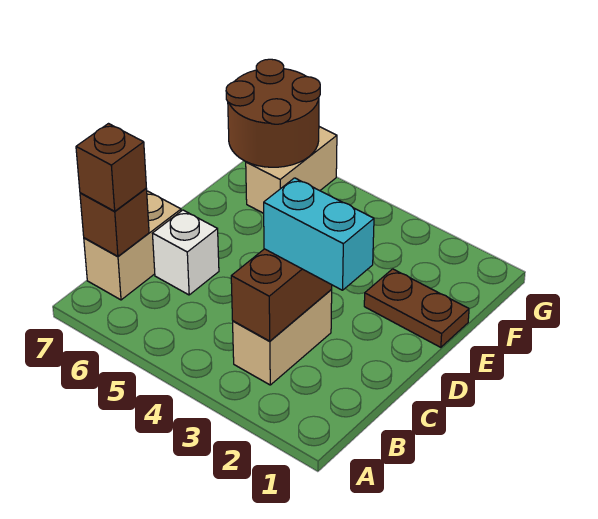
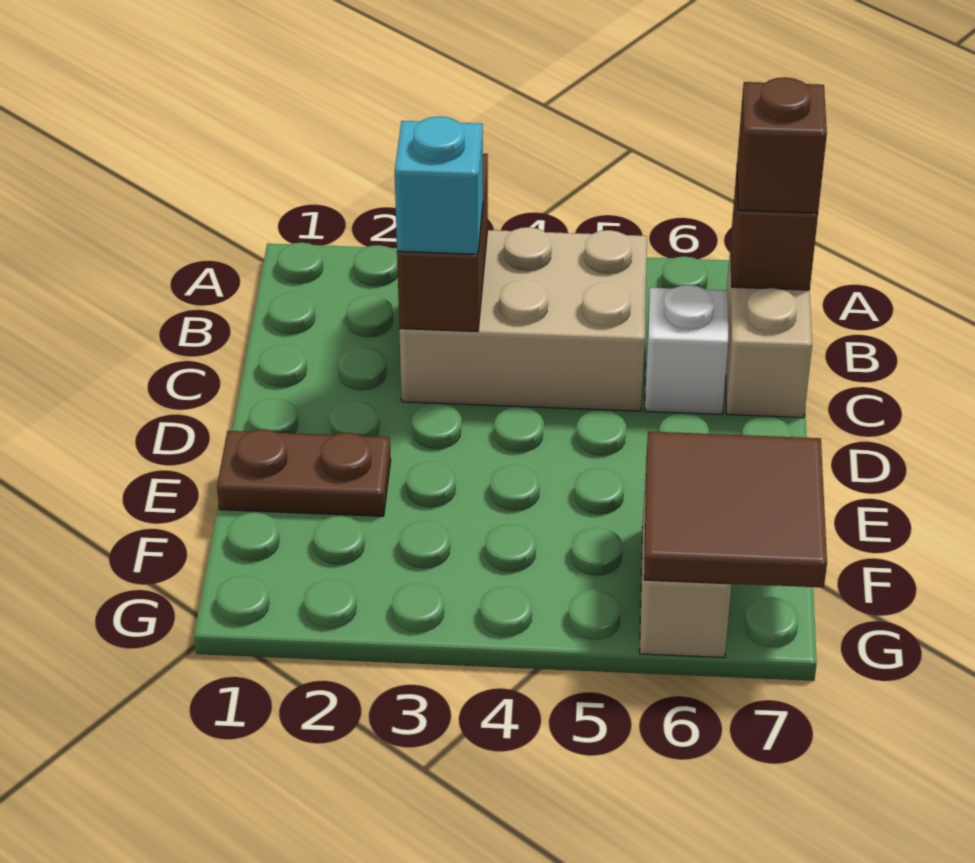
tan 1x2 brick [233,290,332,385] -> tan 2x3 brick [399,227,647,411]
cyan 1x2 brick [264,178,374,290] -> cyan 1x1 brick [395,117,483,254]
brown 2x2 round brick [226,59,320,167] -> brown 2x2 tile [644,431,827,588]

